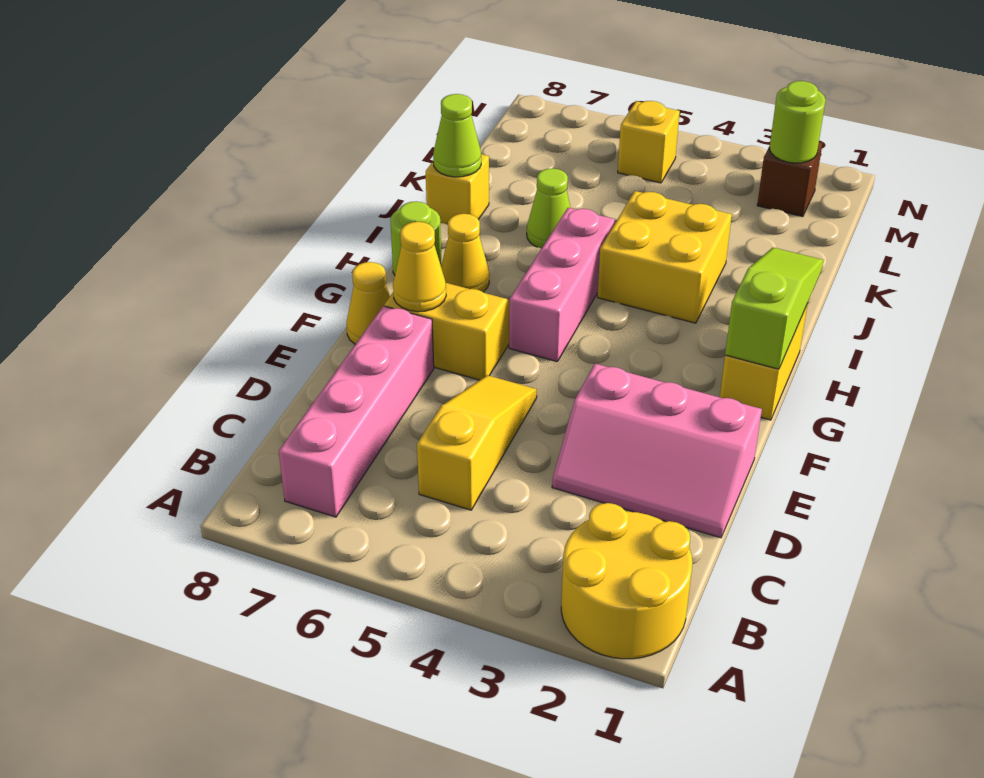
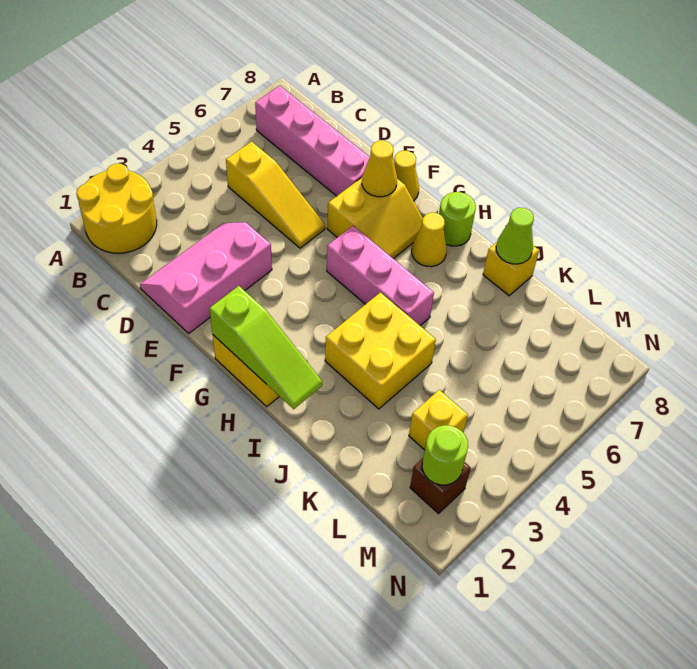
lime 1x1 cone [527,168,570,249] -> none
yellow 1x1 brick [618,101,680,183] -> yellow 1x1 brick moved to [409,390,468,450]

